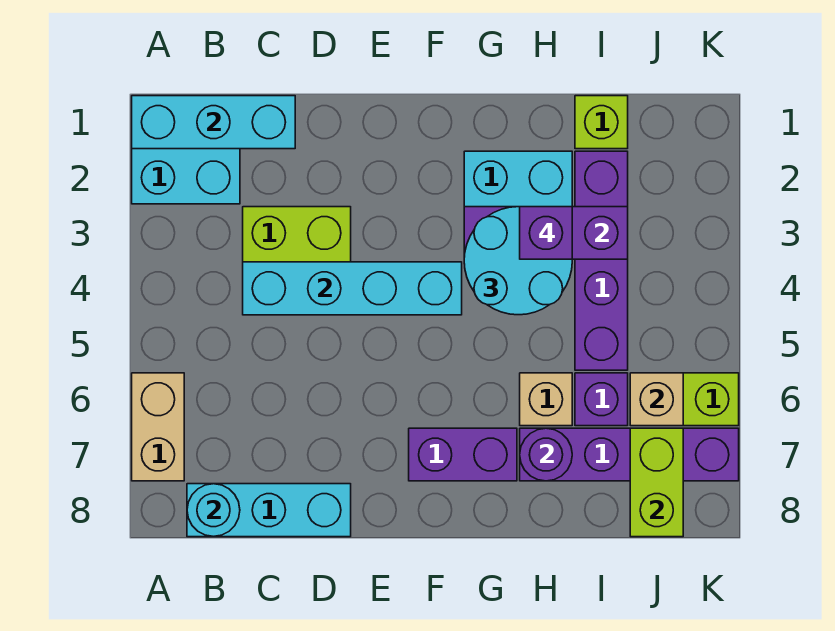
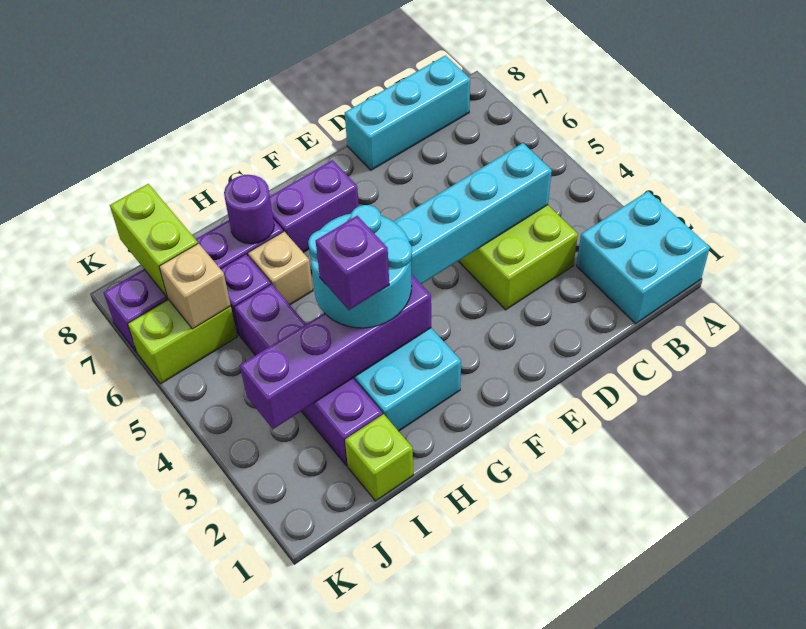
cyan 1x3 brick [132,96,295,149] -> none
tan 1x2 brick [132,373,184,481] -> none
cyan 1x1 round brick [187,484,240,537] -> none
purple 1x3 brick [464,207,628,259] -> purple 1x4 brick [240,274,431,429]

